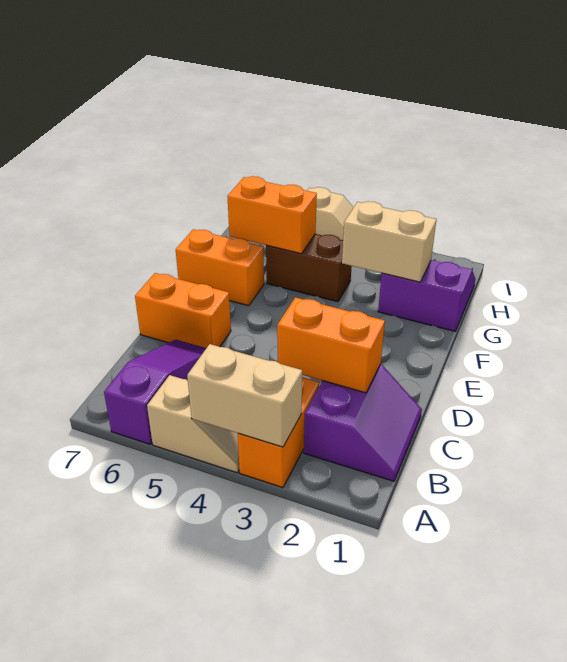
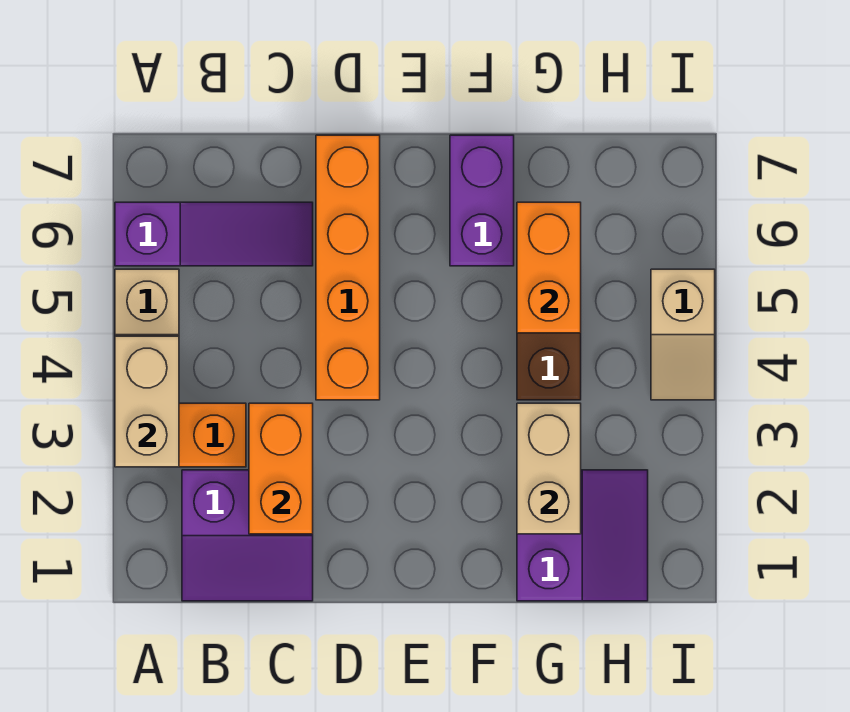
orange 1x2 brick [135,273,231,348] -> orange 1x4 brick [316,135,380,400]
orange 1x2 brick [176,229,264,306] -> purple 1x2 brick [450,135,514,266]

